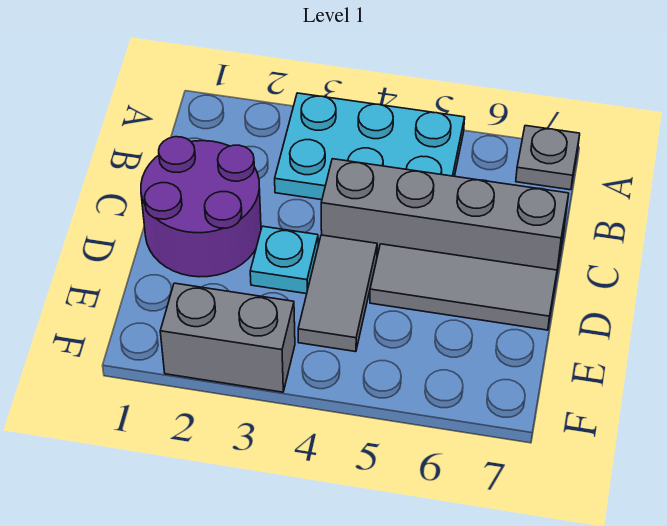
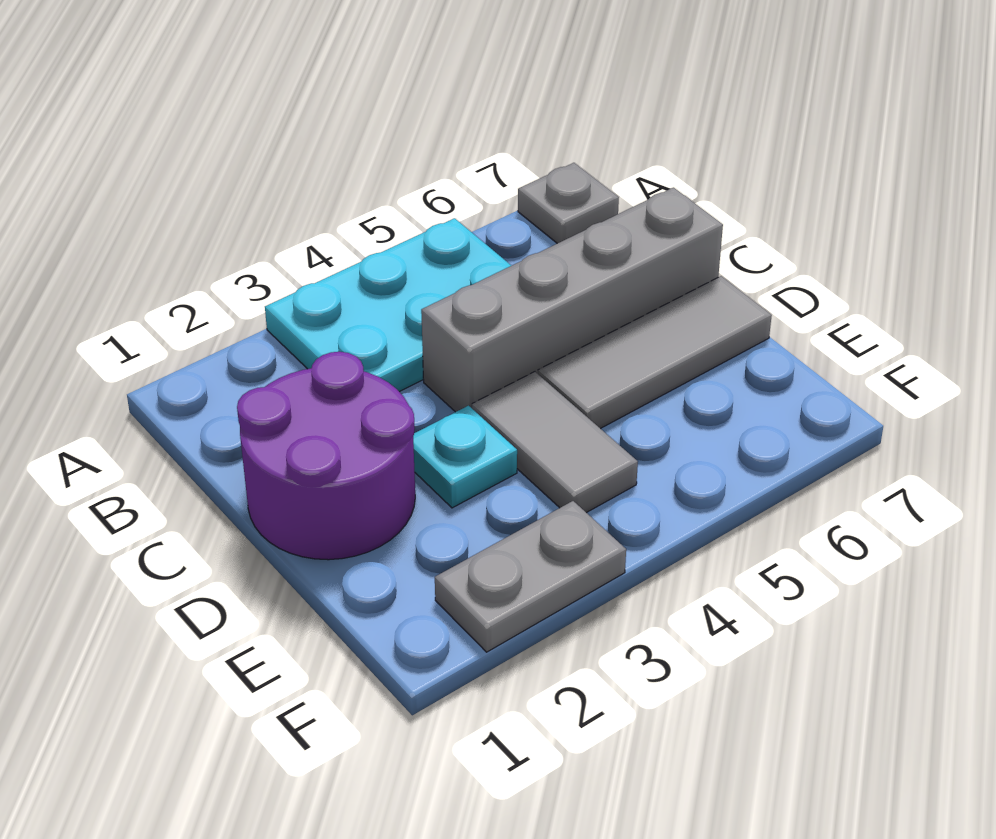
grey 1x2 brick [160,283,295,392] -> grey 1x2 plate [435,501,626,652]

